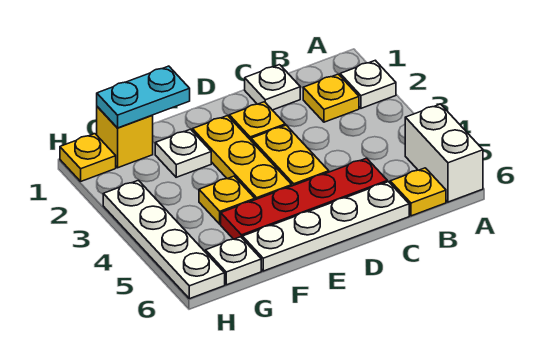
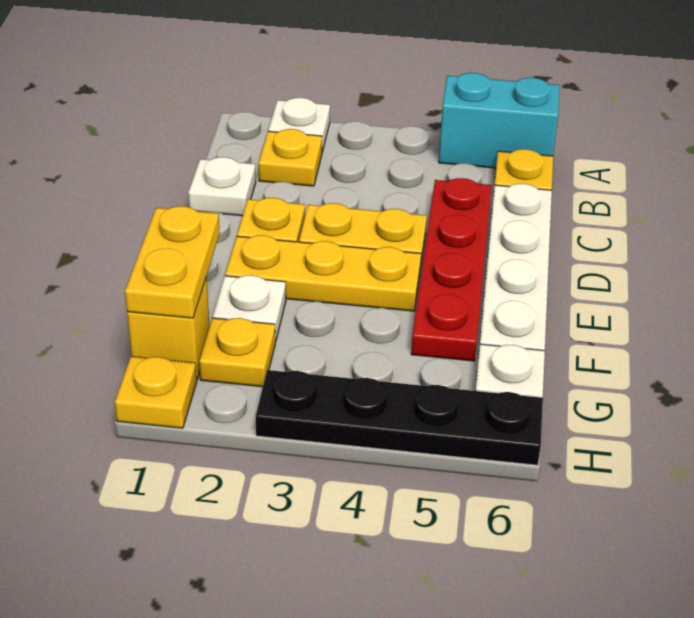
white 1x2 brick [405,104,483,202] -> cyan 1x2 brick [439,73,560,168]
cyan 1x2 plate [97,66,190,128] -> yellow 1x2 plate [125,206,220,318]
yellow 1x1 plate [199,176,255,224] -> yellow 1x1 plate moved to [199,318,275,387]
white 1x4 plate [103,180,225,299] -> black 1x4 plate [256,370,543,465]

